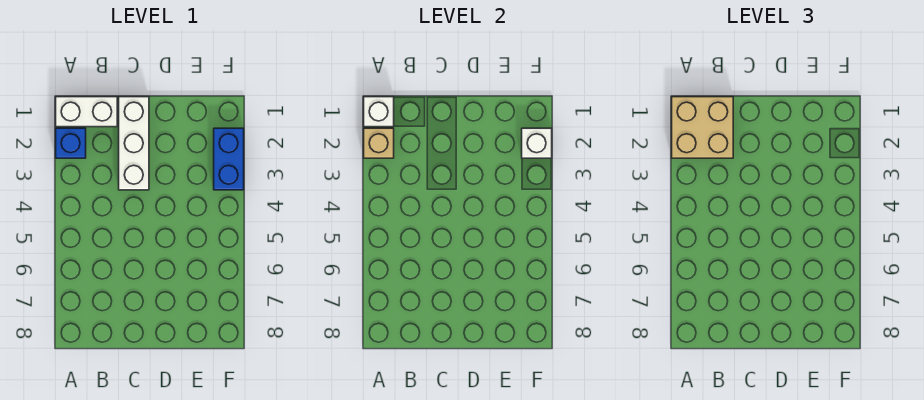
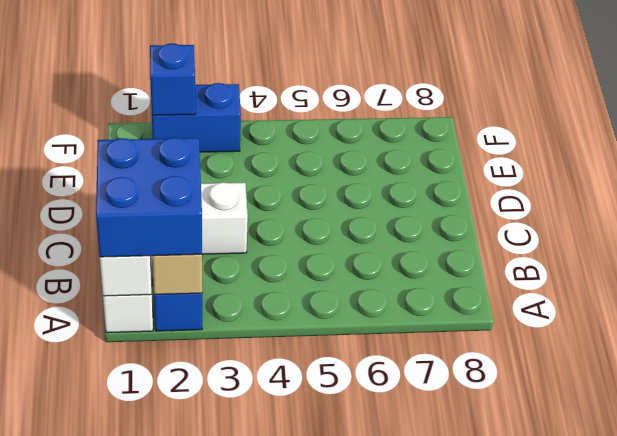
tan 2x2 brick [672,97,733,158] -> blue 2x2 brick [96,137,202,257]
white 1x1 brick [522,128,552,158] -> blue 1x1 brick [150,43,195,115]

